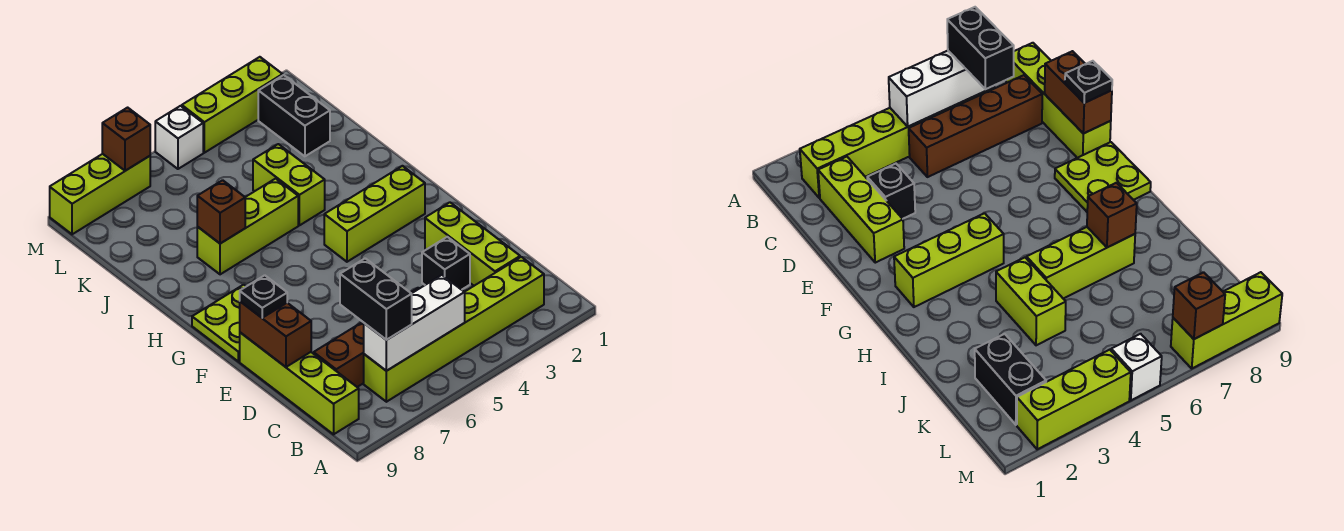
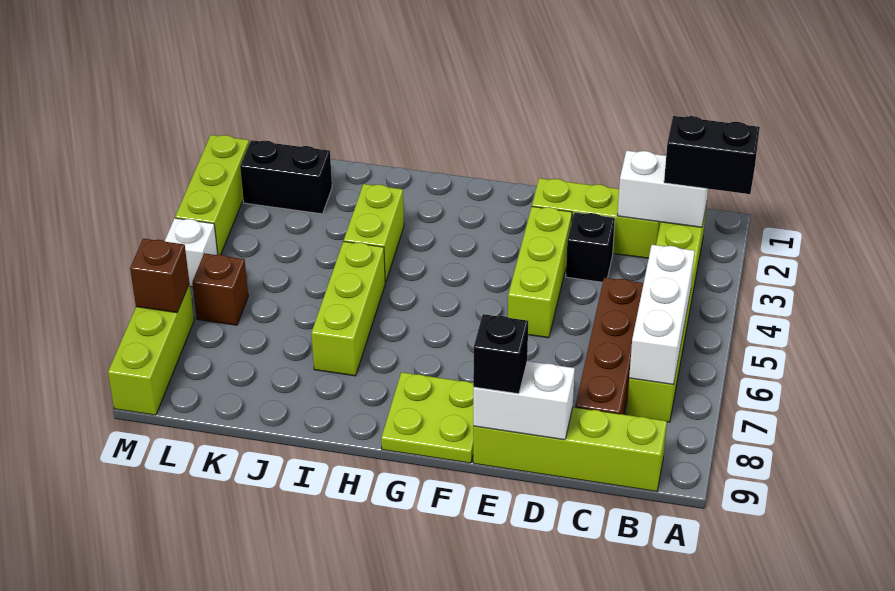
none -> white 1x2 brick [618,150,708,227]
black 1x2 brick [340,258,412,340] -> black 1x2 brick moved to [664,116,760,194]
brown 1x2 brick [240,302,311,367] -> white 1x2 brick [473,361,575,440]
black 1x1 plate [240,275,287,318] -> black 1x1 brick [473,314,528,394]
lime 1x3 brick [324,166,425,262] -> lime 1x3 brick moved to [508,207,572,338]
lime 1x2 brick [253,144,325,225] -> lime 1x2 brick turned to [344,184,404,283]
brown 1x1 brick [197,180,245,244] -> brown 1x1 brick moved to [192,253,248,325]

